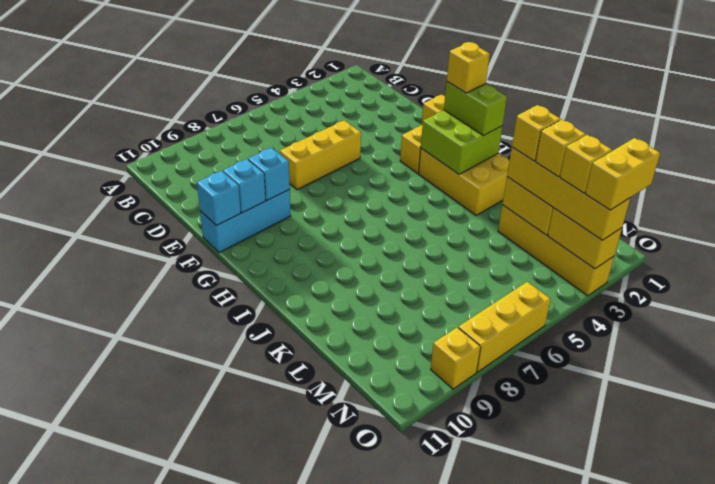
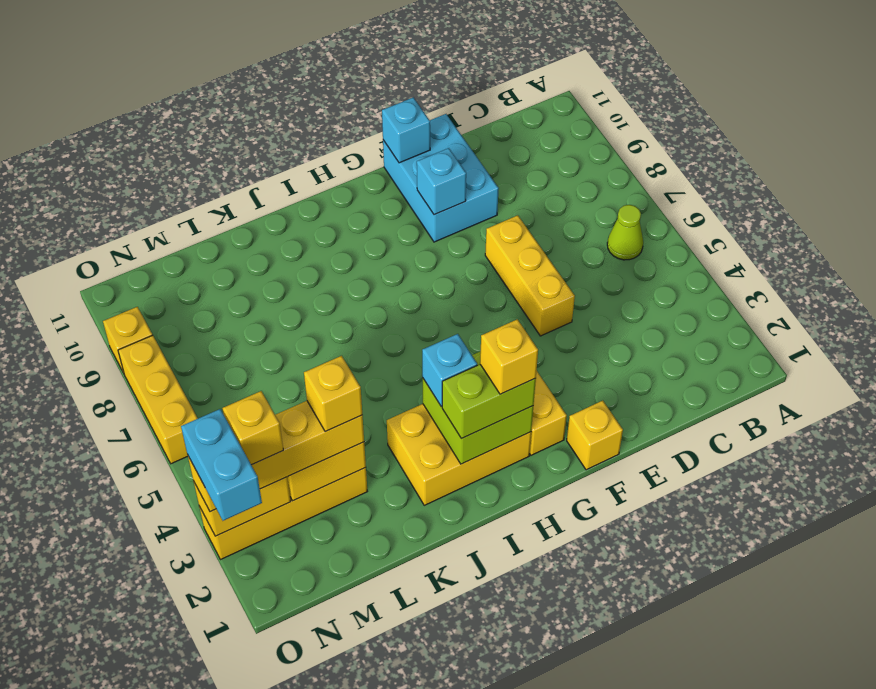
none -> lime 1x1 cone [607,205,643,260]
cyan 1x3 brick [200,190,291,253] -> cyan 2x3 brick [383,114,499,242]
cyan 1x1 brick [223,159,266,213] -> cyan 1x1 brick moved to [422,334,477,406]
yellow 1x1 brick [535,120,586,177] -> none
yellow 1x2 brick [585,138,660,210] -> cyan 1x2 brick [181,409,262,521]

